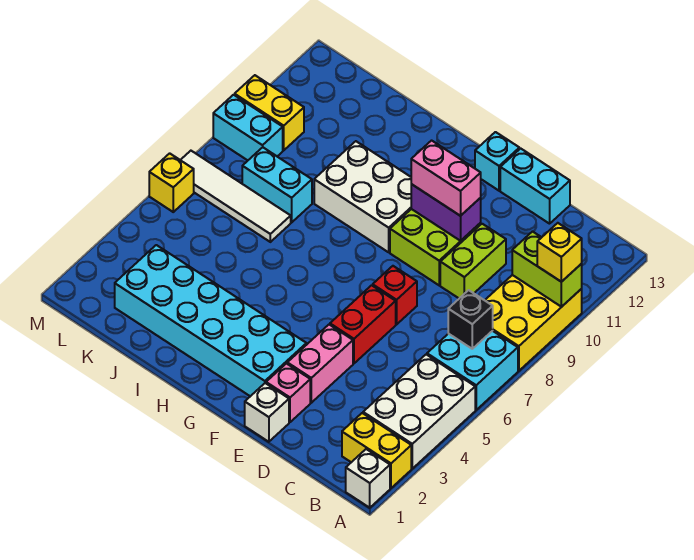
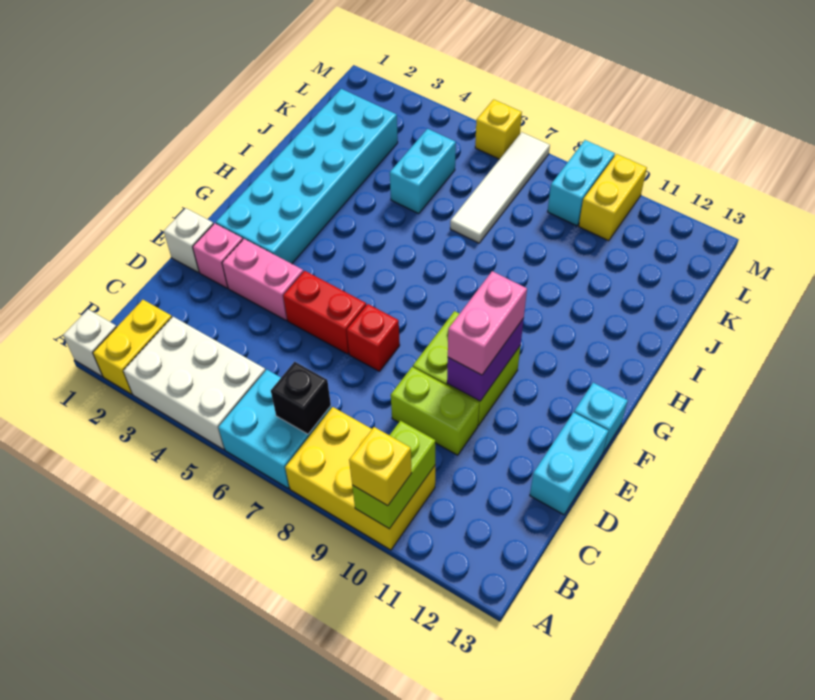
white 2x3 brick [314,141,411,252] -> none
cyan 1x2 brick [242,147,312,222] -> cyan 1x2 brick moved to [390,129,456,214]

